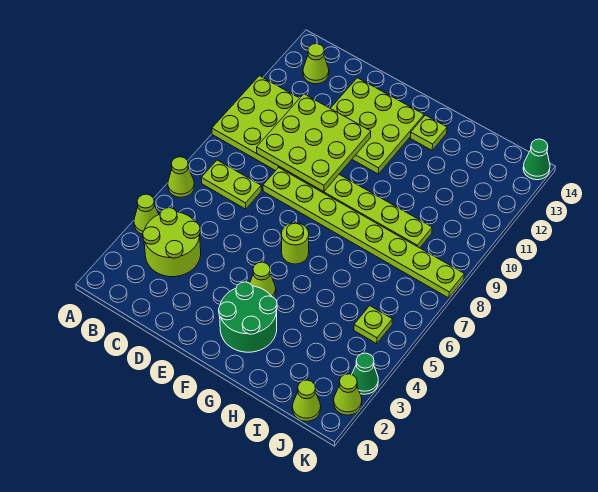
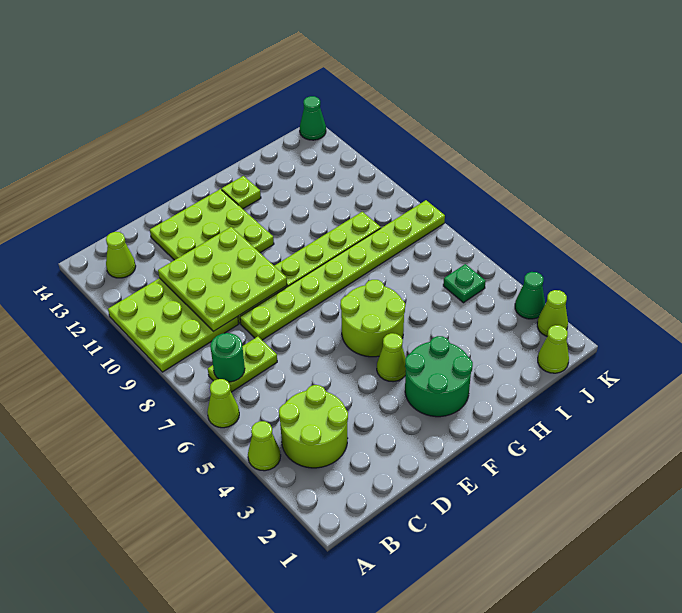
none -> green 1x1 round brick [210,333,245,382]
lime 1x1 round brick [281,223,309,264] -> lime 2x2 round brick [340,280,405,357]
lime 1x1 plate [354,306,392,344] -> green 1x1 plate [443,264,486,303]

